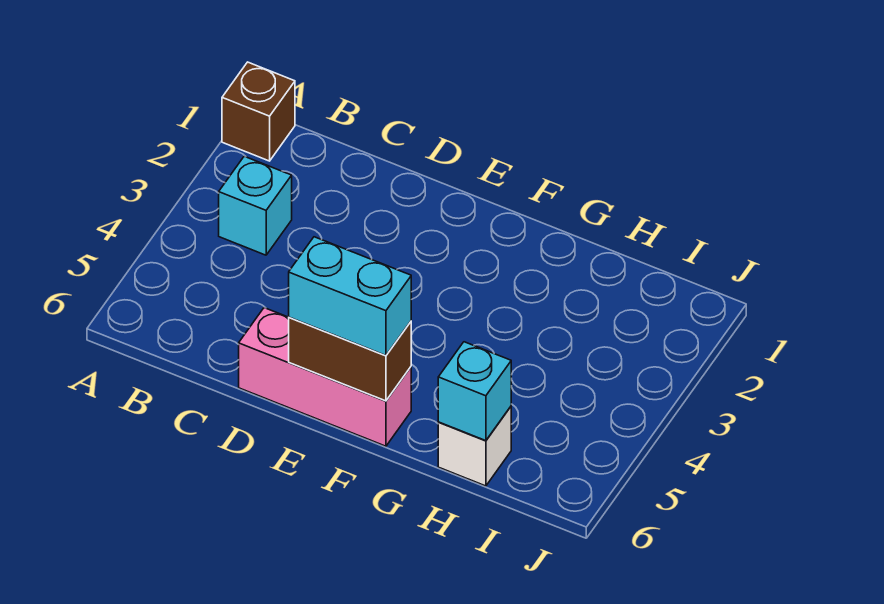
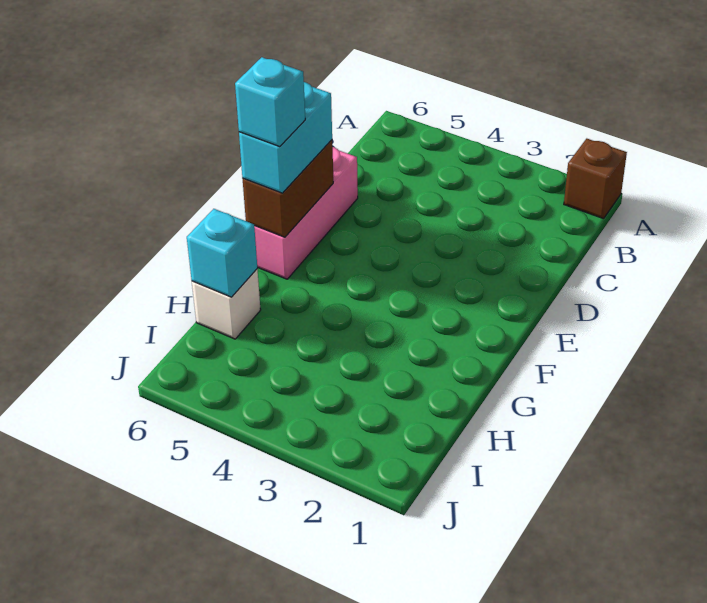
cyan 1x1 brick [219,156,292,255] -> cyan 1x1 brick moved to [235,57,305,147]

